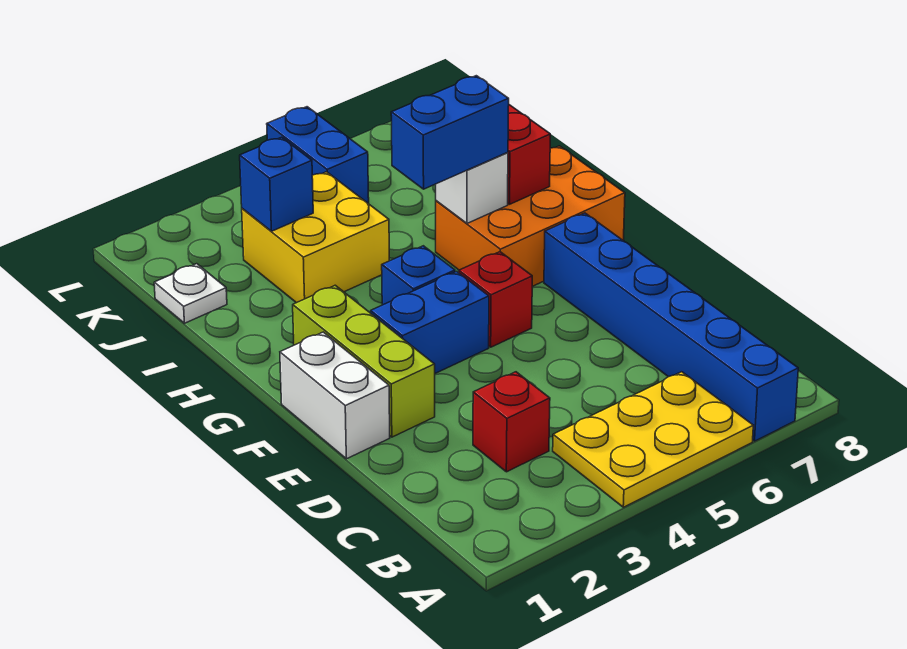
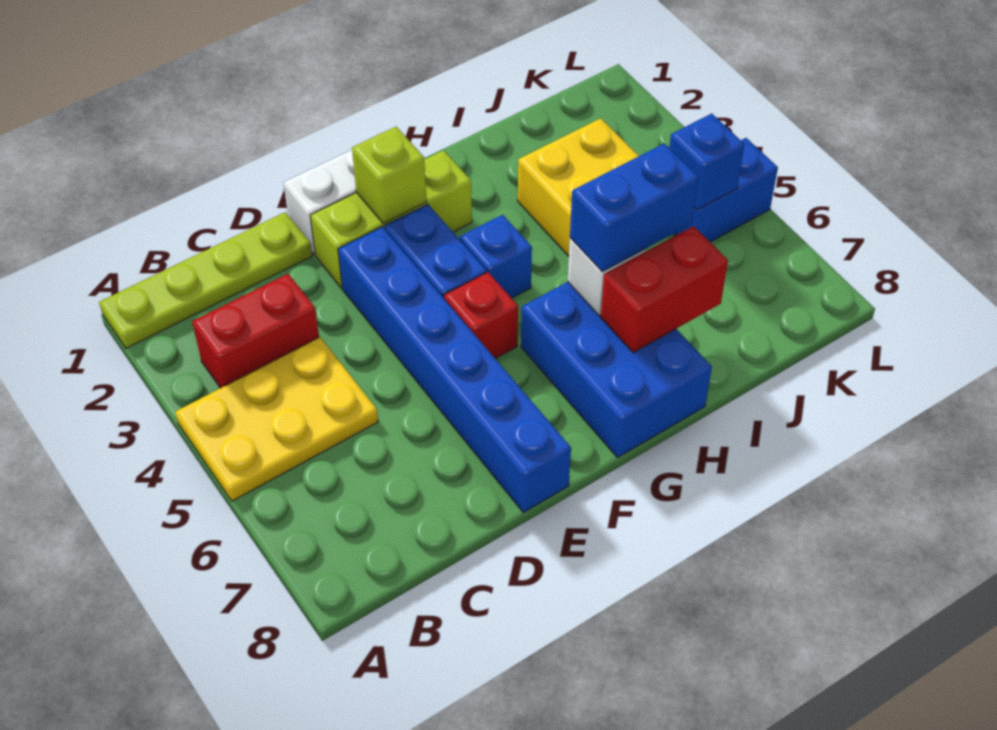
none -> lime 1x4 plate [99,212,312,348]
yellow 2x3 plate [553,372,753,507] -> yellow 2x3 plate turned to [175,337,378,501]
blue 1x6 brick [544,213,798,441] -> blue 1x6 brick turned to [338,227,571,512]
red 1x1 brick [473,372,550,472] -> red 1x2 brick [192,274,319,388]
none -> lime 1x1 brick [352,127,427,223]
orange 2x3 brick [436,146,625,286] -> blue 2x3 brick [521,282,712,457]
blue 1x2 brick [391,76,509,189] -> blue 1x2 brick turned to [570,144,698,272]
white 1x1 plate [154,264,227,323] -> none
blue 1x1 brick [240,137,313,231] -> blue 1x1 brick moved to [669,113,744,210]

